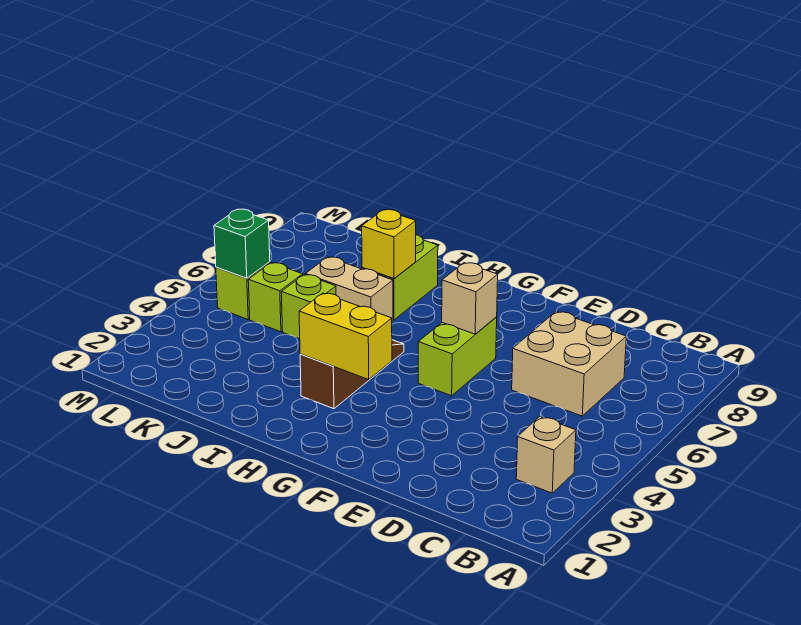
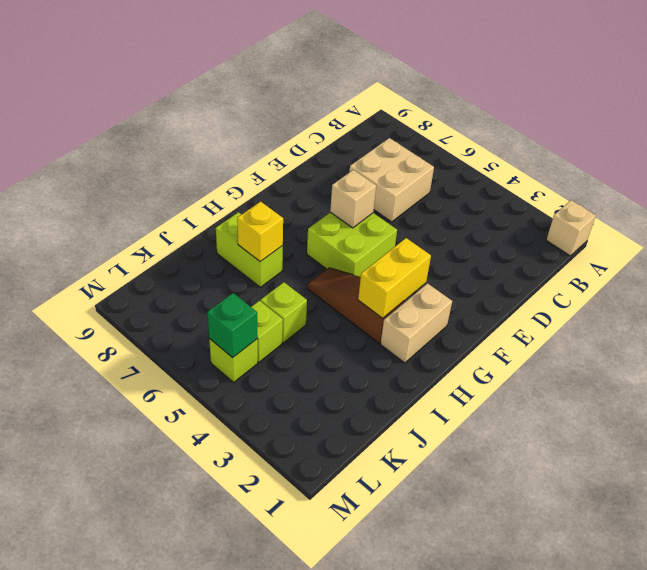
tan 1x1 brick [516,417,576,493] -> tan 1x1 brick moved to [546,200,596,256]
lime 1x2 brick [418,317,497,396] -> lime 2x2 brick [307,212,397,277]
tan 1x2 brick [305,257,393,321] -> tan 1x2 brick moved to [381,283,452,363]

